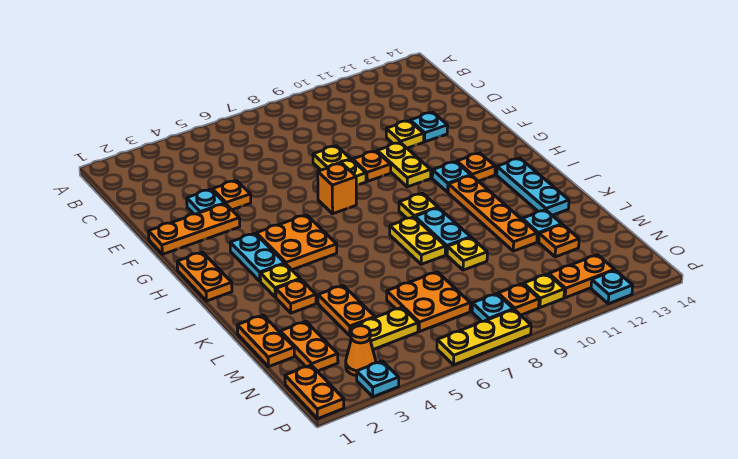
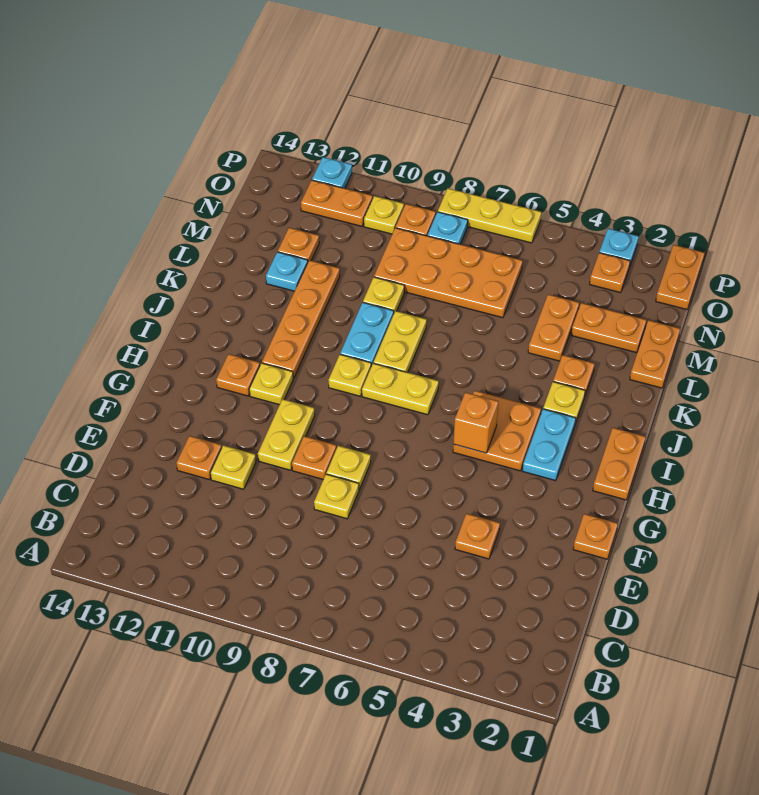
cyan 1x1 plate [187,189,225,214] -> none
cyan 1x1 plate [410,112,448,142] -> orange 1x1 plate [176,436,222,480]
orange 1x3 plate [148,204,240,254] -> orange 1x1 plate [573,514,618,559]
orange 1x1 brick [318,163,356,214] -> orange 1x1 brick moved to [453,392,498,453]
cyan 1x1 plate [432,162,471,192] -> yellow 1x1 plate [249,363,293,405]
cyan 1x3 plate [497,158,569,215] -> none
orange 1x2 plate [280,321,338,371] -> orange 1x2 plate turned to [571,303,646,353]
orange 2x2 plate [387,272,470,332] -> orange 2x4 plate [374,228,523,318]
yellow 1x2 plate [350,307,418,349] -> yellow 1x2 plate moved to [362,363,439,415]
orange 1x1 cone [346,326,376,376] -> orange 1x1 plate [590,253,630,293]

